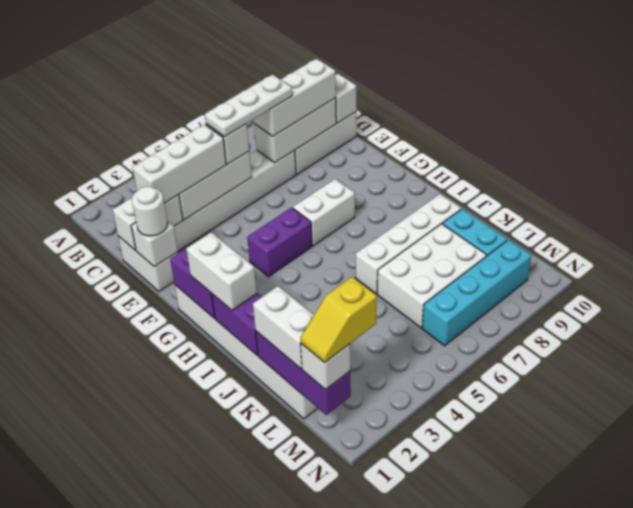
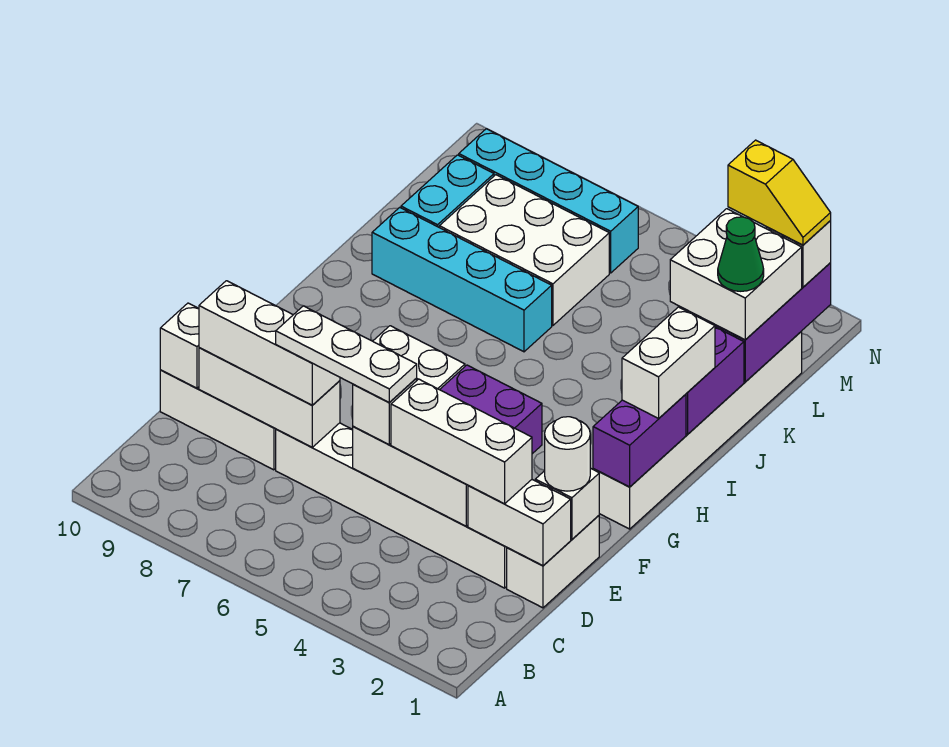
white 1x4 brick [356,194,461,294] -> cyan 1x4 brick [372,207,552,352]
white 1x2 brick [253,286,314,369] -> white 2x2 brick [670,209,802,340]
none -> green 1x1 cone [718,217,764,291]

